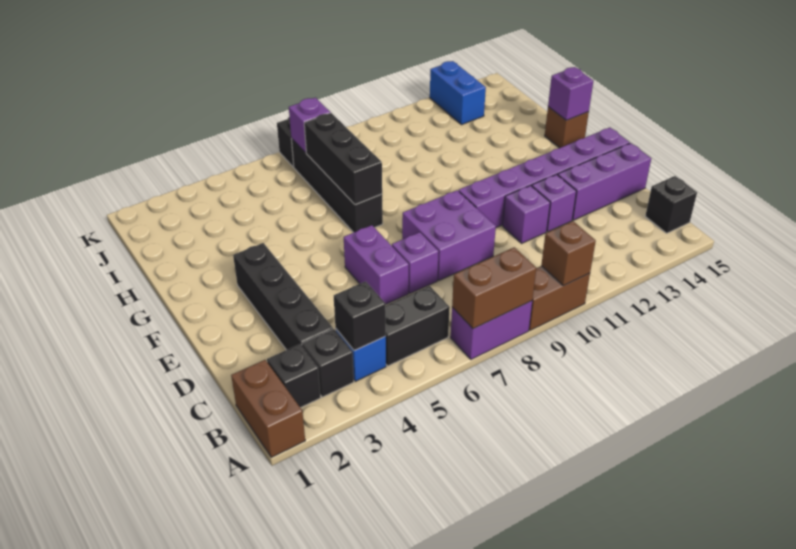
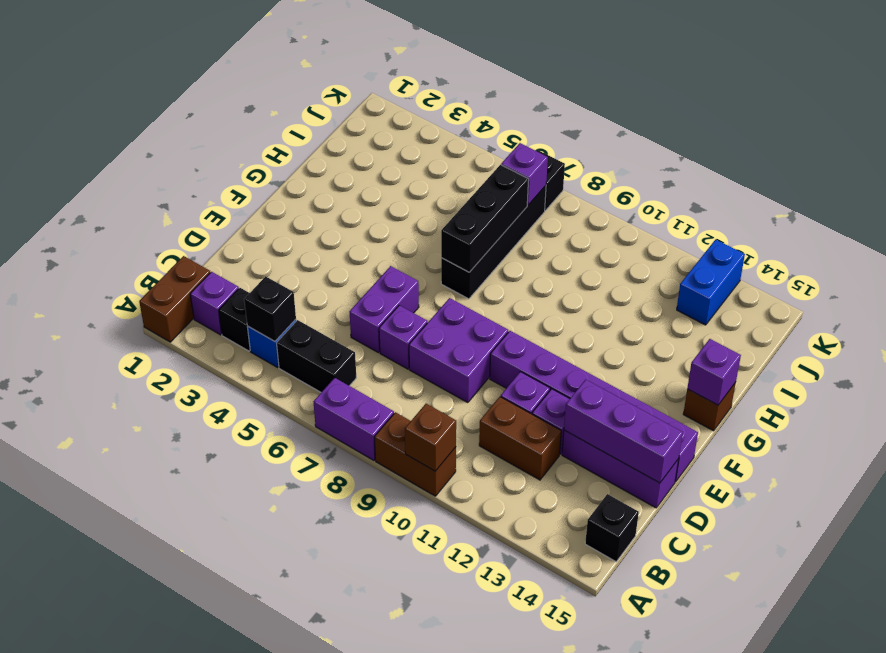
brown 1x2 brick [452,247,536,329] -> brown 1x2 brick moved to [479,397,561,480]
black 1x1 brick [267,344,321,408] -> purple 1x1 brick [190,272,239,335]
black 1x4 brick [233,243,333,350] -> none
none -> purple 1x3 brick [564,380,683,483]

